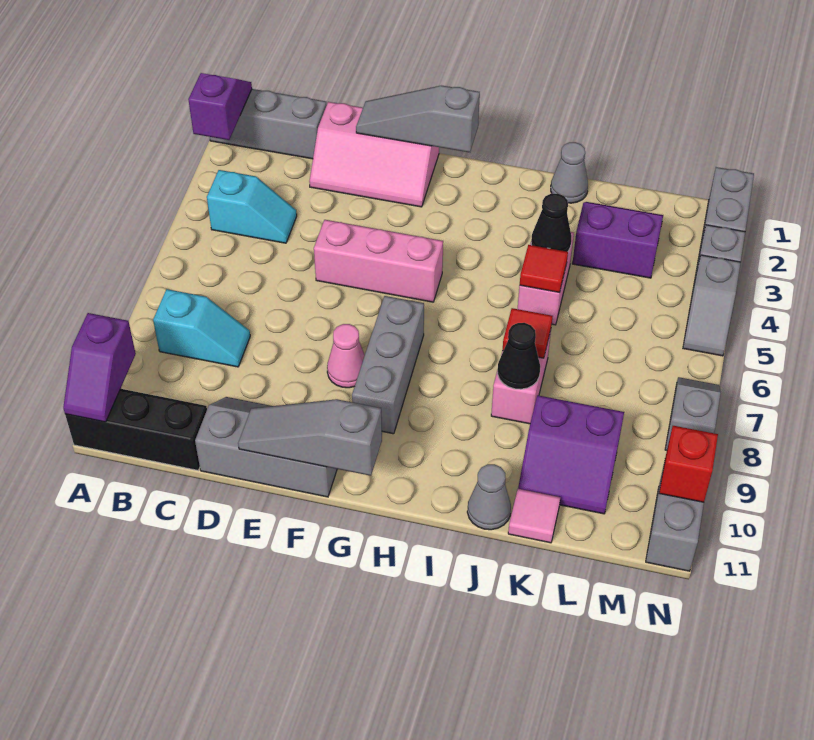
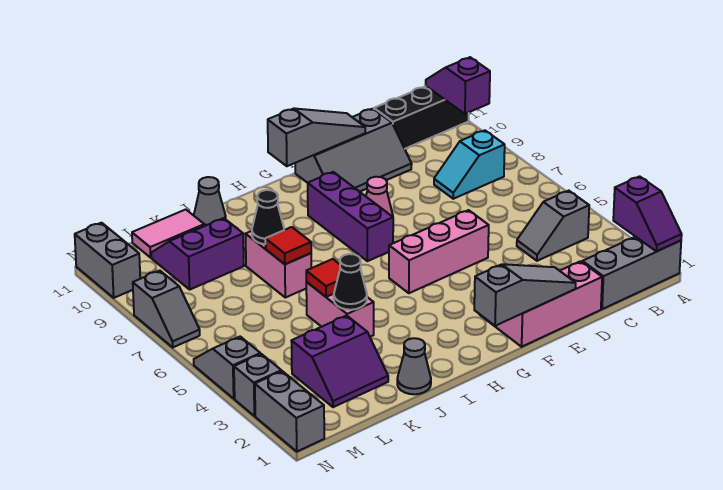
cyan 1x2 slope [207,170,297,243] -> grey 1x2 slope [517,191,589,261]
grey 1x3 brick [352,296,424,434] -> purple 1x3 brick [308,172,393,261]
pink 1x1 tile [508,489,561,543] -> pink 1x2 tile [132,210,204,258]
red 1x1 brick [659,426,718,502] -> none

